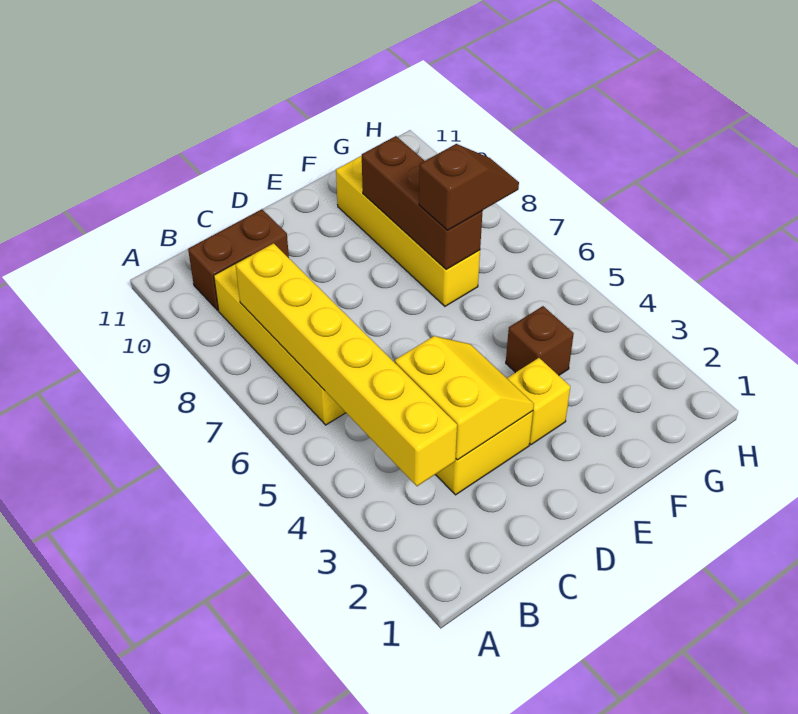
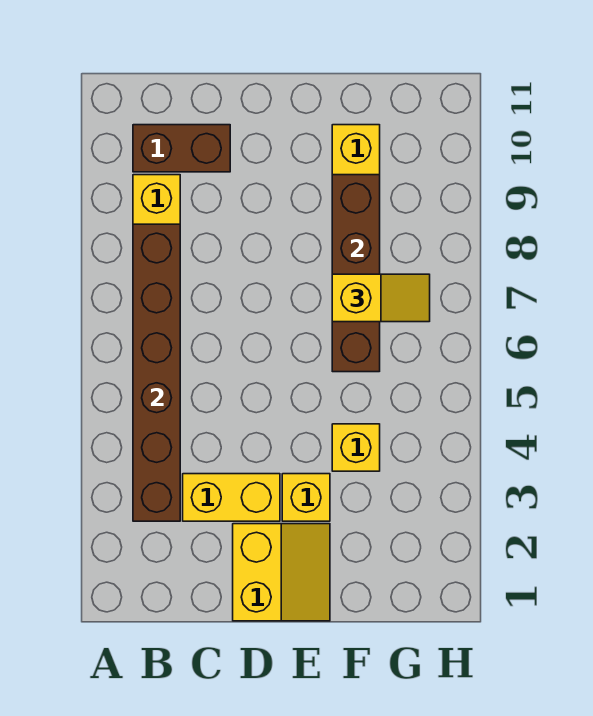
yellow 1x6 brick [236,243,457,486] -> brown 1x6 brick [133,224,180,521]
yellow 2x2 slope [395,336,534,460] -> yellow 2x2 slope moved to [233,524,330,621]
brown 1x1 brick [506,306,574,375] -> yellow 1x1 brick [332,424,380,471]
brown 1x3 brick [362,136,482,270] -> brown 1x4 brick [332,175,380,372]
brown 1x2 slope [419,144,519,230] -> yellow 1x2 slope [332,274,430,322]

